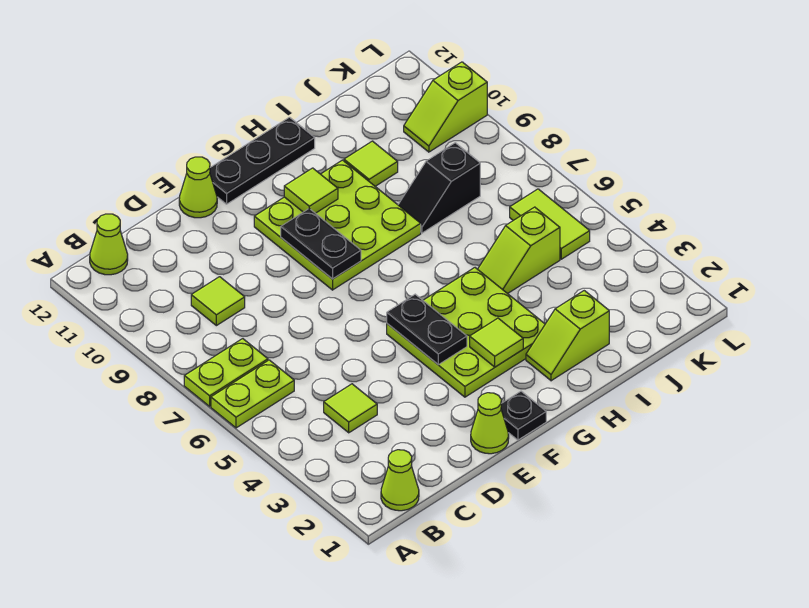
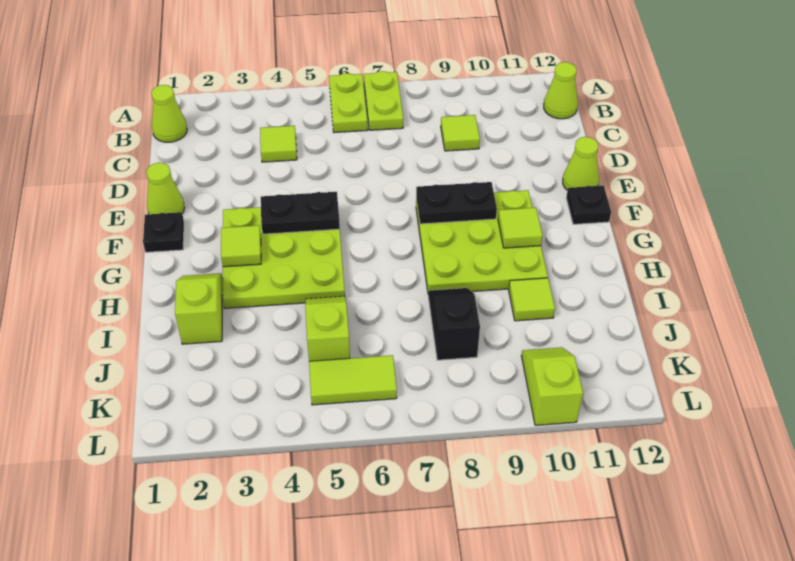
black 1x3 plate [210,117,315,204] -> black 1x1 plate [566,186,611,224]

